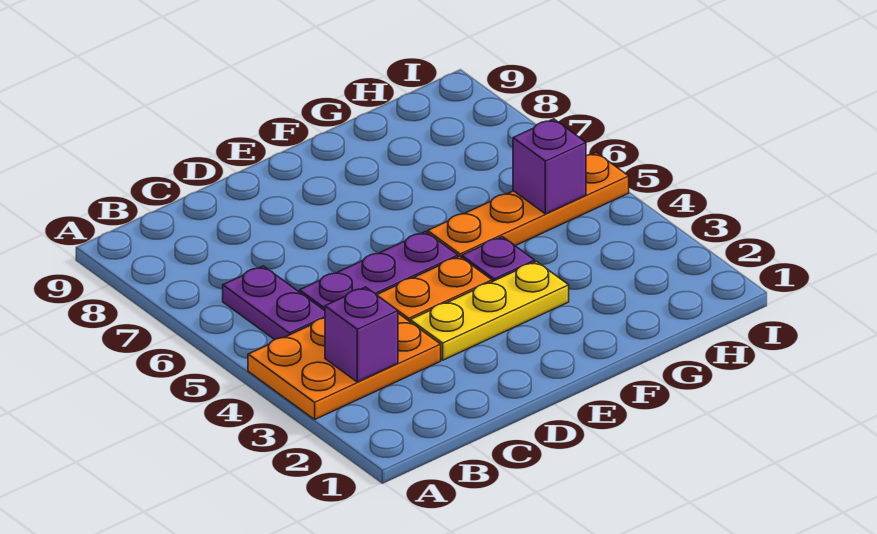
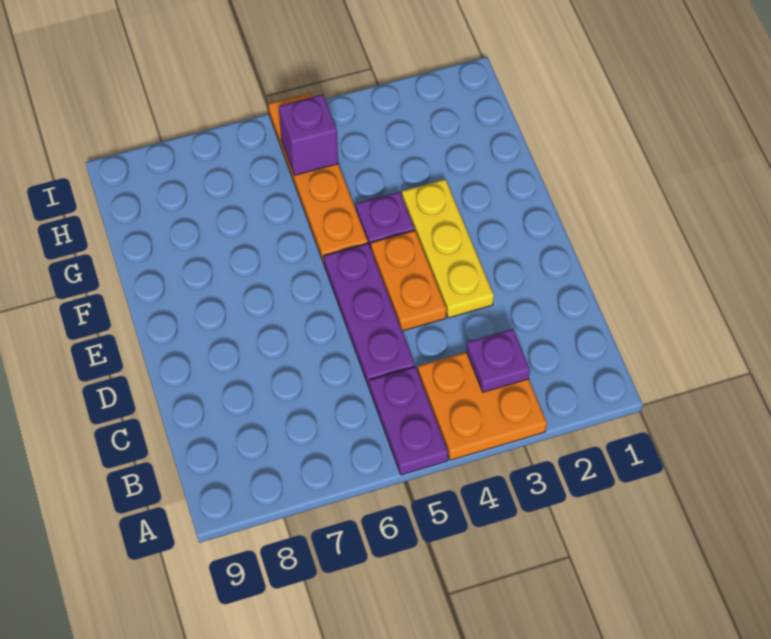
orange 2x3 plate [248,313,441,419] -> orange 2x2 plate [418,352,547,460]
purple 1x1 brick [325,287,398,382] -> purple 1x1 plate [466,329,530,392]
purple 1x2 plate [223,266,325,340] -> purple 1x2 plate turned to [369,367,448,475]

